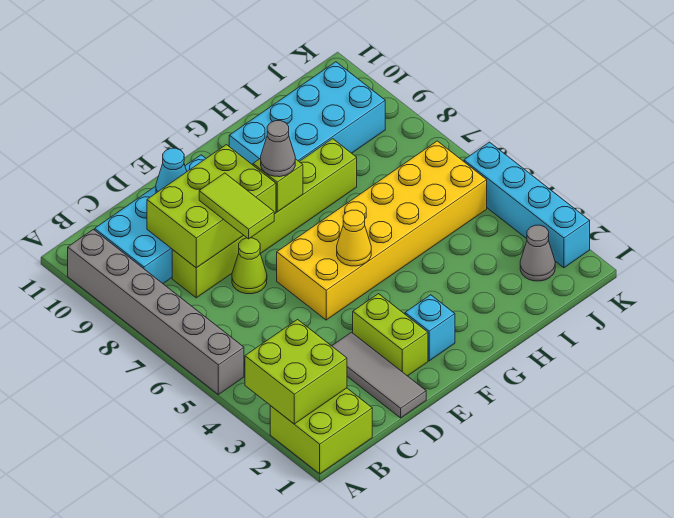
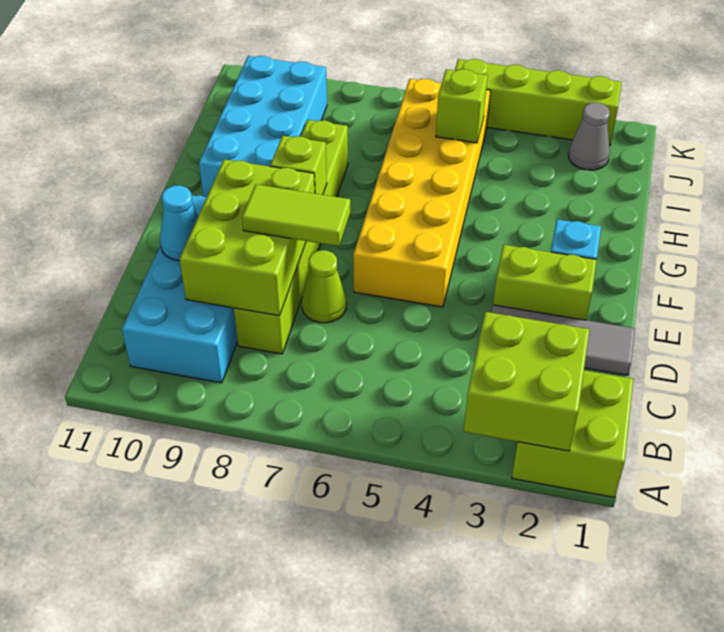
grey 1x6 brick [68,229,244,394] -> none
yellow 1x1 cone [337,210,371,266] -> none
grey 1x1 cone [261,121,295,177] -> none
none -> lime 1x1 brick [436,69,488,143]
cyan 1x4 brick [464,142,590,268] -> lime 1x4 brick [455,59,622,145]

